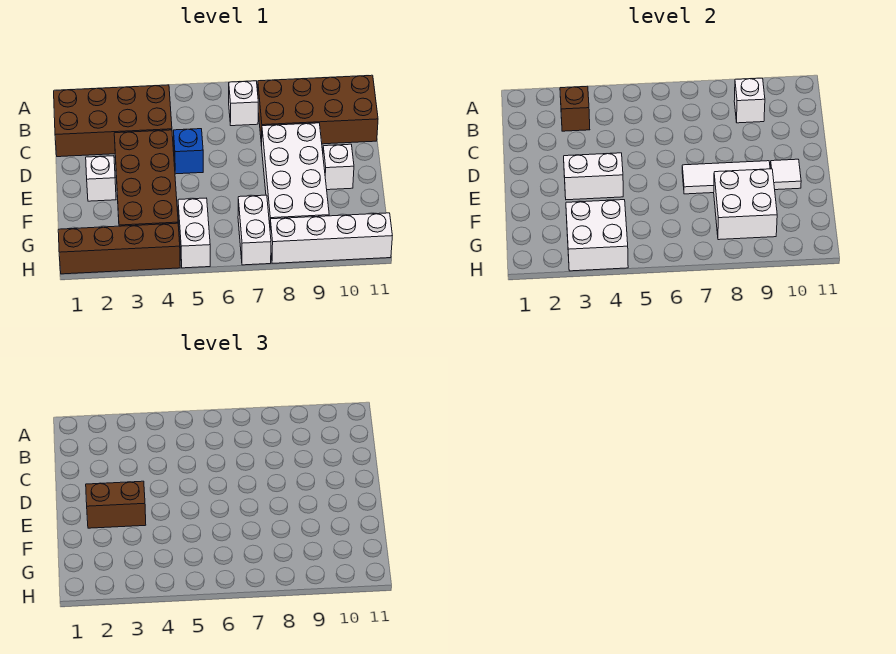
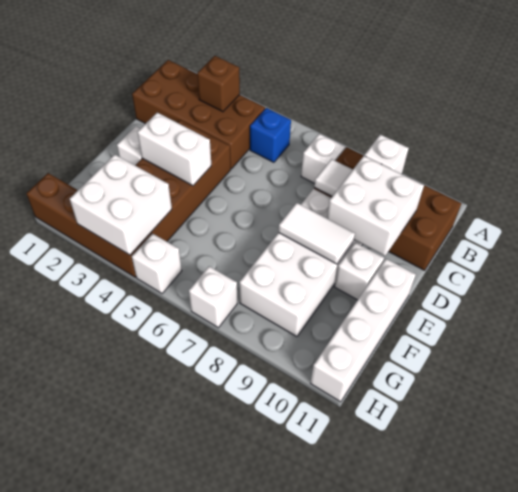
blue 1x1 brick [173,129,203,174] -> blue 1x1 brick moved to [250,108,291,162]
brown 1x2 brick [86,481,146,528] -> none
white 1x3 tile [682,161,770,194] -> white 1x2 tile [279,203,355,264]
white 1x1 tile [770,159,801,190] -> white 1x1 tile moved to [314,159,353,196]
white 2x2 brick [714,169,777,240] -> white 2x2 brick moved to [327,156,424,256]
white 1x2 brick [178,198,210,268] -> white 1x1 brick [132,233,182,294]
white 1x2 brick [238,195,271,265] -> white 1x1 brick [189,266,237,328]
white 1x4 brick [270,213,392,263] -> white 1x4 brick turned to [310,259,416,402]

